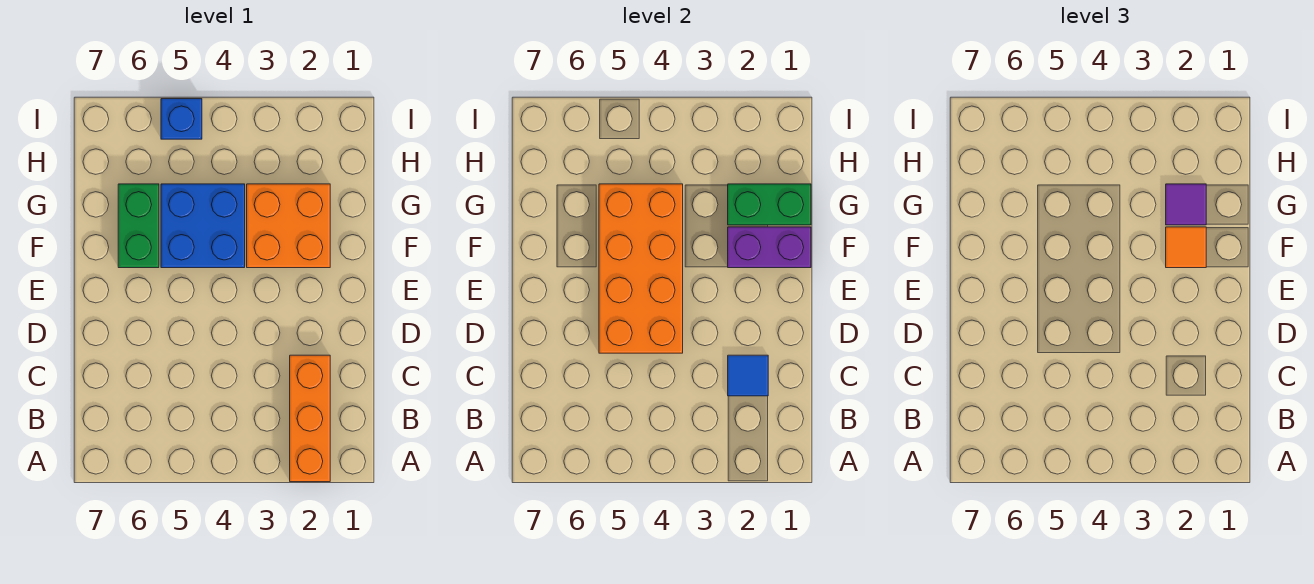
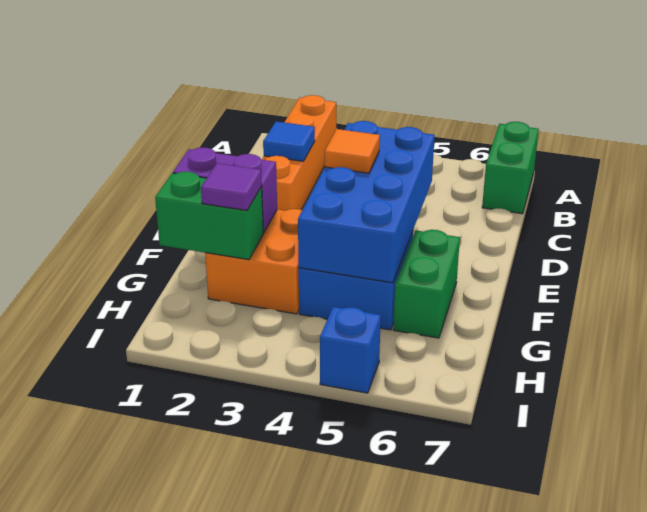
orange 1x3 brick [290,355,330,482] -> orange 1x4 brick [262,95,336,211]
none -> green 1x2 brick [482,122,539,214]
orange 2x4 brick [599,184,683,353] -> blue 2x4 brick [298,121,435,283]
orange 1x1 tile [1166,227,1206,268] -> orange 1x1 tile moved to [325,129,380,173]

